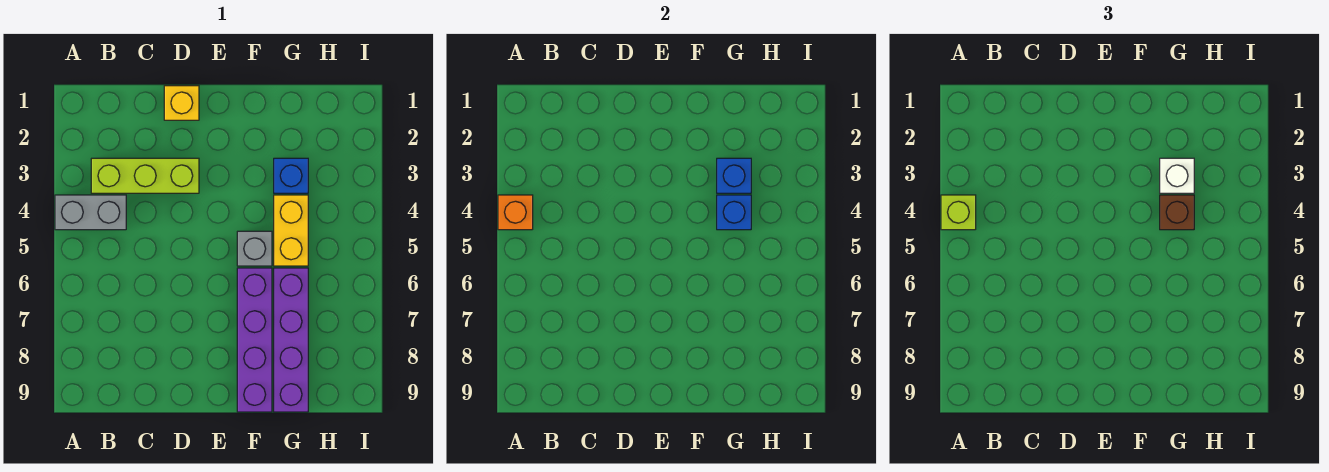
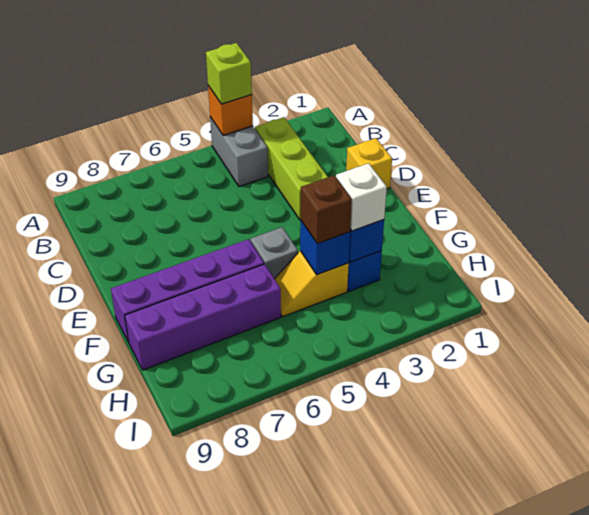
yellow 1x2 brick [274,195,308,266] -> yellow 1x2 slope [275,251,349,317]

